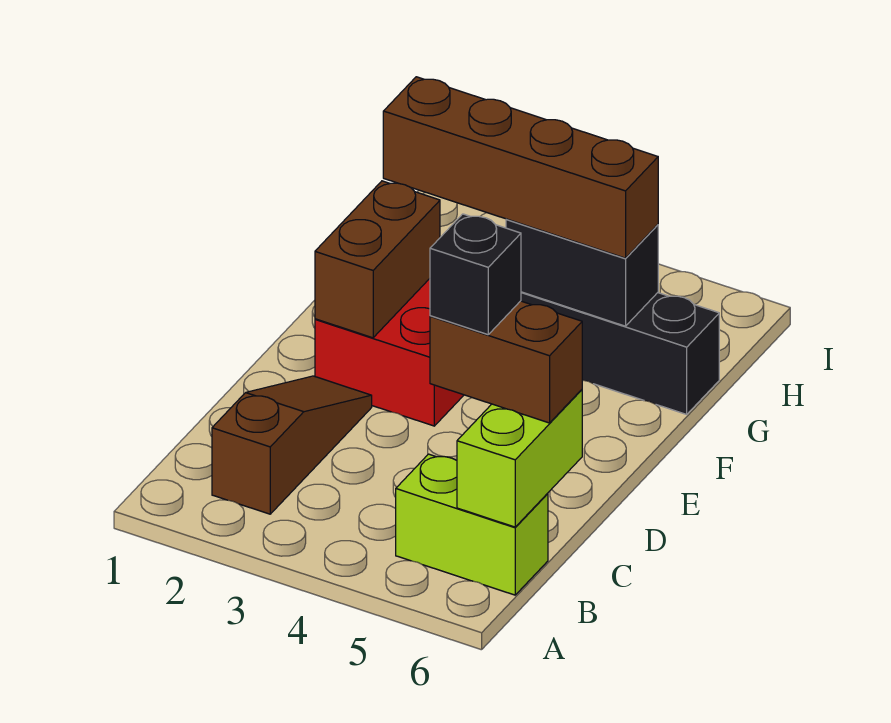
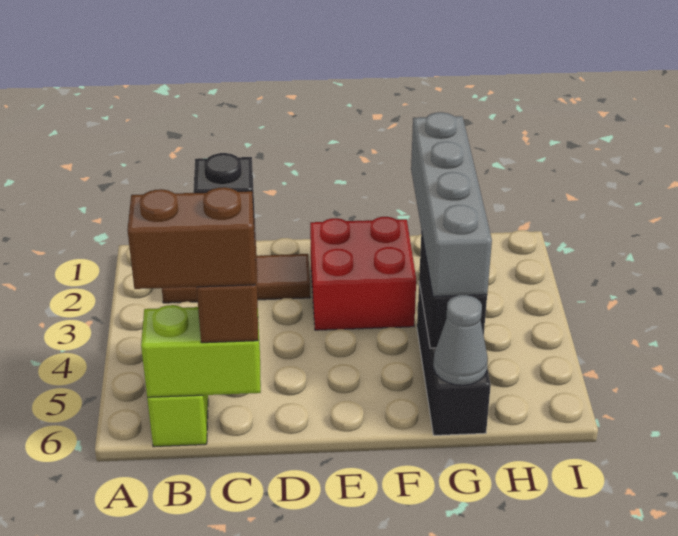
brown 1x3 slope [212,376,372,514] -> brown 1x3 tile [162,254,310,303]
brown 1x2 brick [315,181,440,338] -> brown 1x2 brick moved to [127,187,255,289]
brown 1x4 brick [383,77,658,258] -> grey 1x4 brick [411,112,492,297]
none -> grey 1x1 cone [433,295,488,385]

